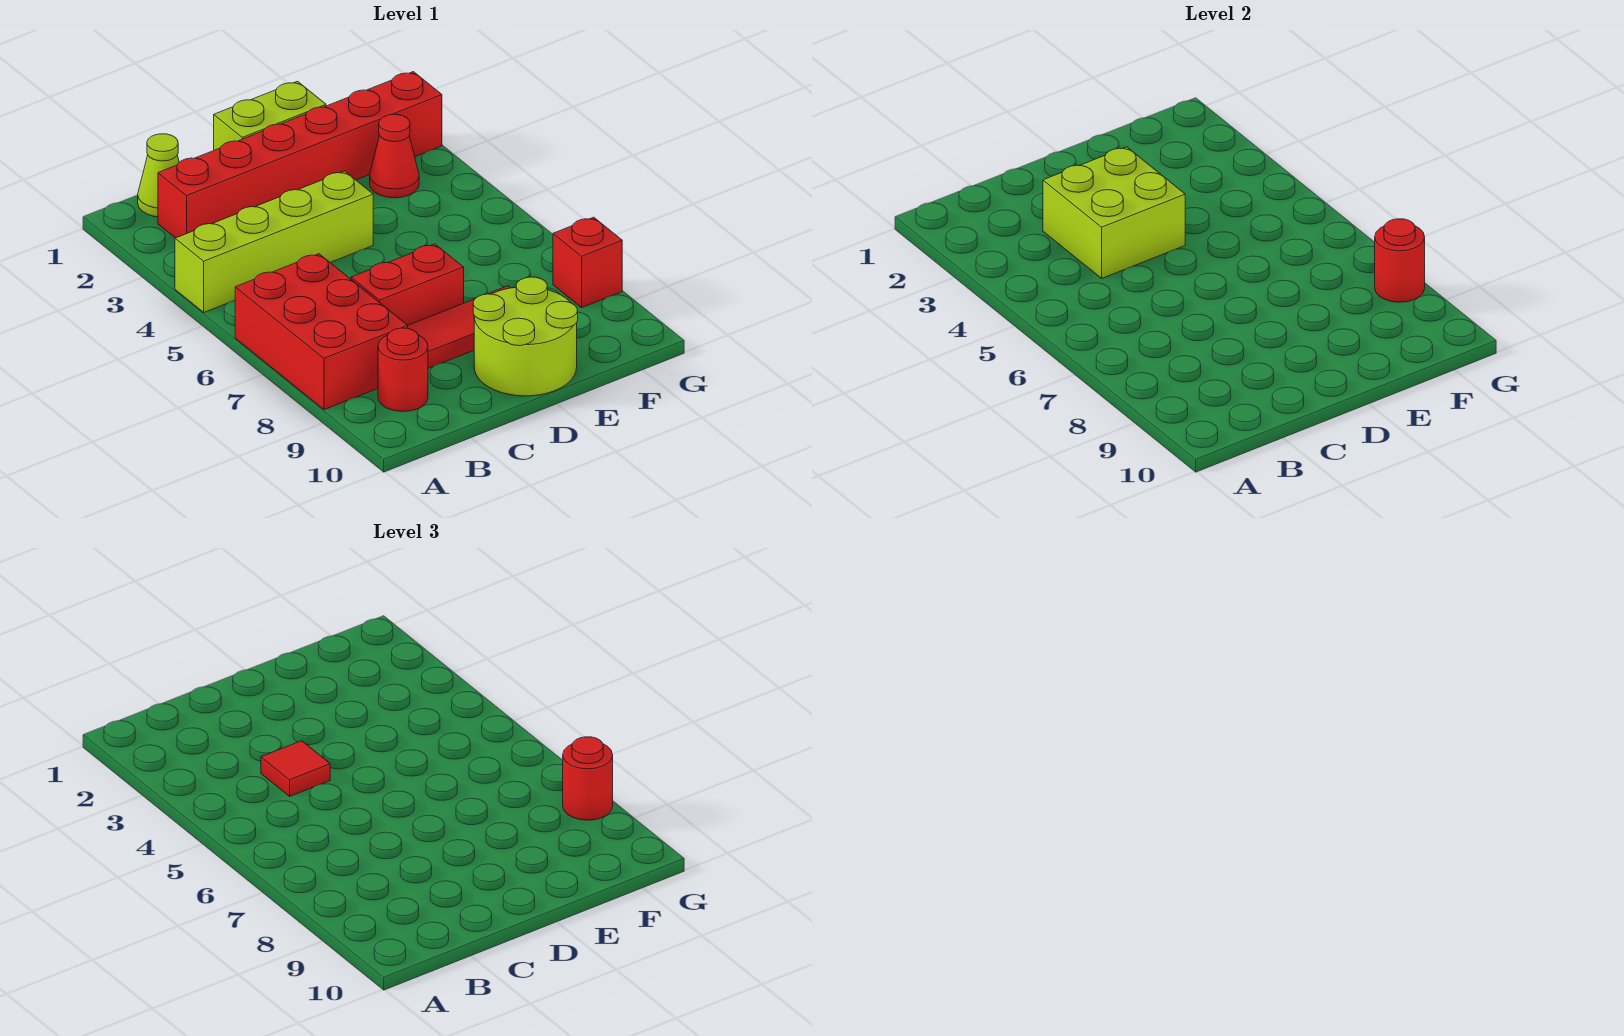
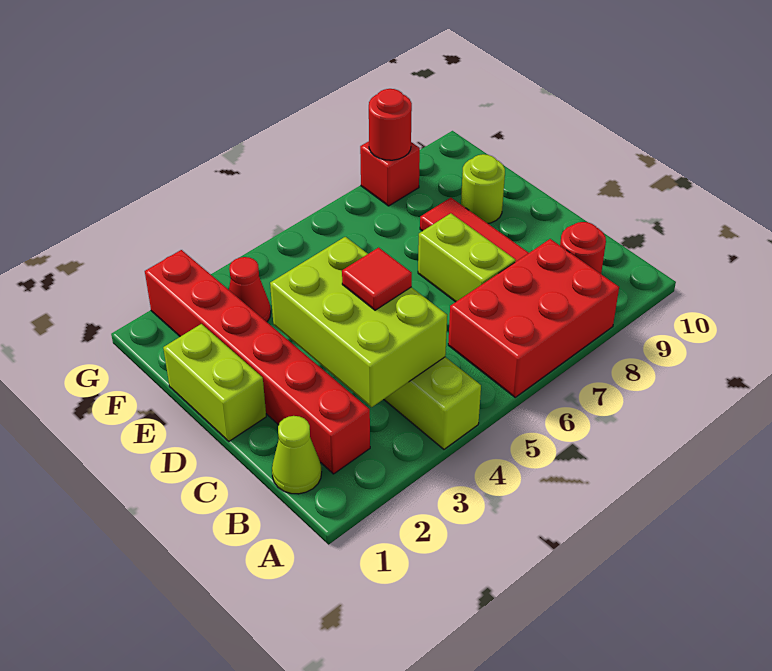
lime 2x2 brick [1043,147,1185,278] -> lime 2x3 brick [270,237,447,407]
red 1x2 brick [351,244,464,325] -> lime 1x2 brick [418,213,516,302]
lime 2x2 round brick [473,277,578,396] -> lime 1x1 round brick [461,154,505,223]
red 1x1 round brick [563,737,613,820] -> none

